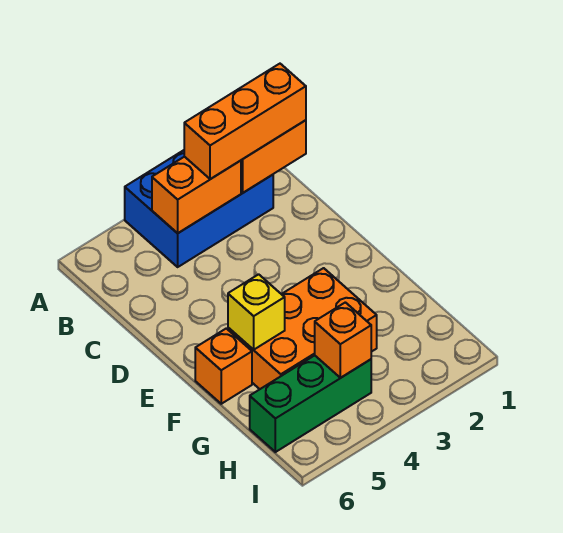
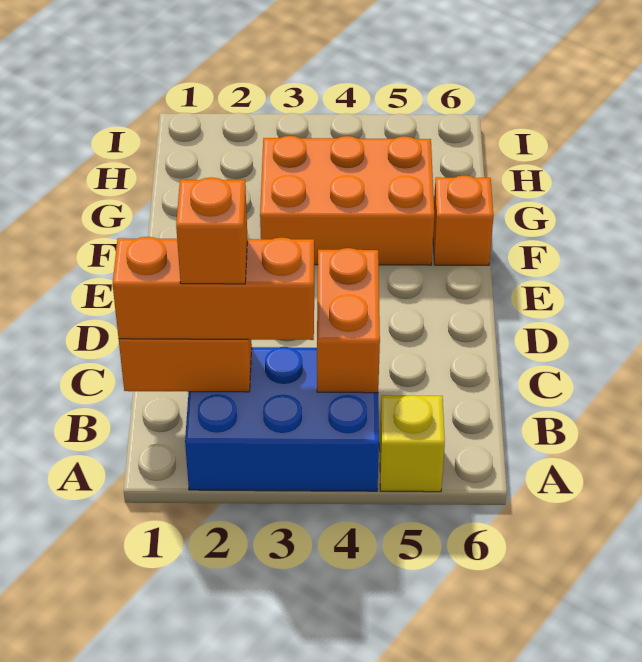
orange 1x2 brick [152,157,241,233] -> orange 1x2 brick turned to [317,248,380,393]
yellow 1x1 brick [228,274,285,350] -> yellow 1x1 brick moved to [380,395,445,492]
green 1x3 brick [250,355,371,452] -> none
orange 1x1 brick [315,302,371,378] -> orange 1x1 brick moved to [176,177,247,284]

